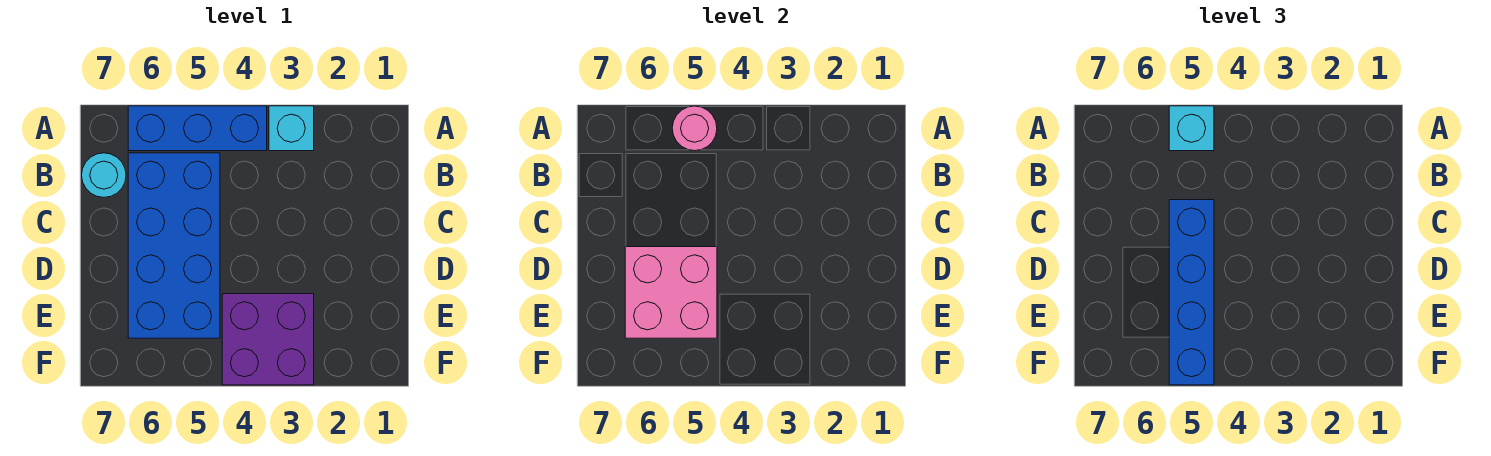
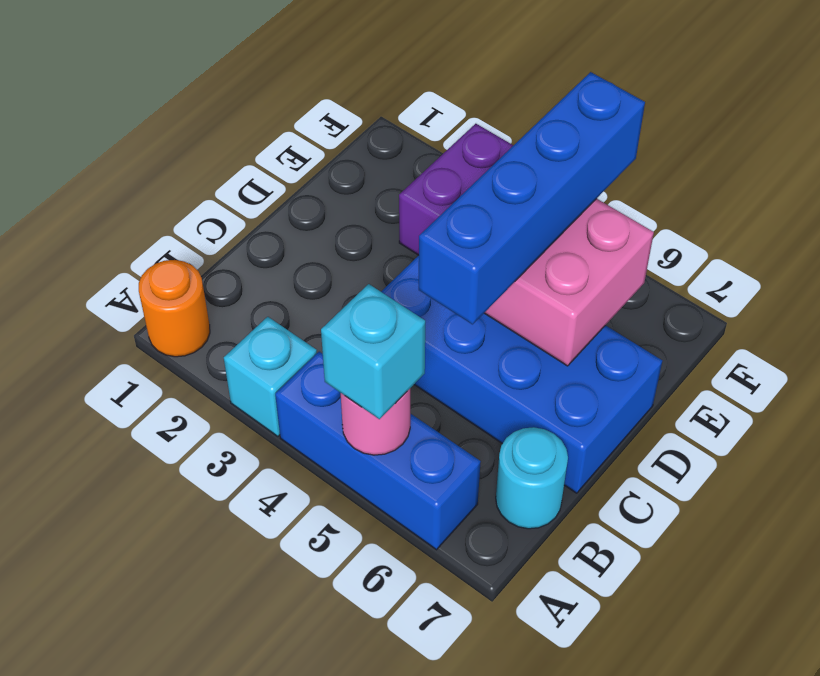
none -> orange 1x1 round brick [139,260,210,357]
blue 2x4 brick [128,153,220,338] -> blue 2x4 brick turned to [381,256,662,493]

